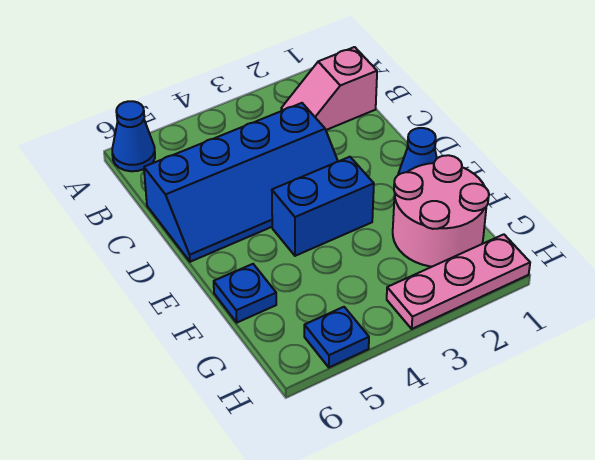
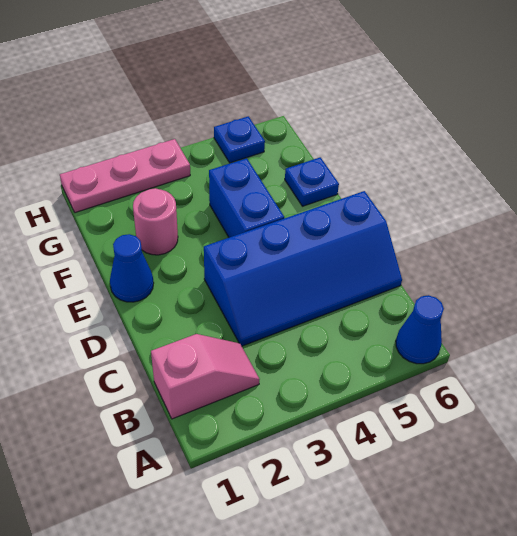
blue 2x4 slope [144,103,338,262] -> blue 2x4 slope turned to [204,191,402,346]
blue 1x2 brick [272,157,374,256] -> blue 1x2 brick turned to [209,158,284,237]
pink 2x2 round brick [393,155,489,267] -> pink 1x1 round brick [133,188,178,255]

